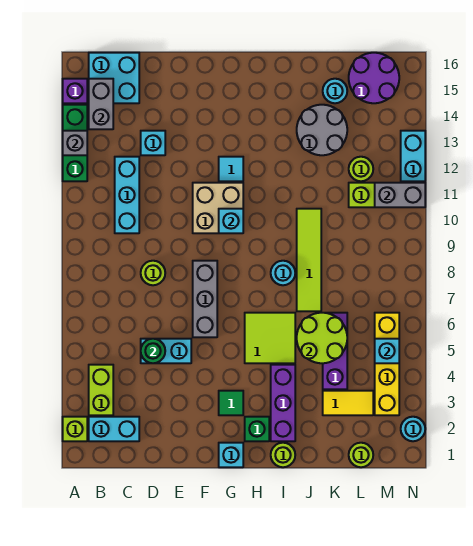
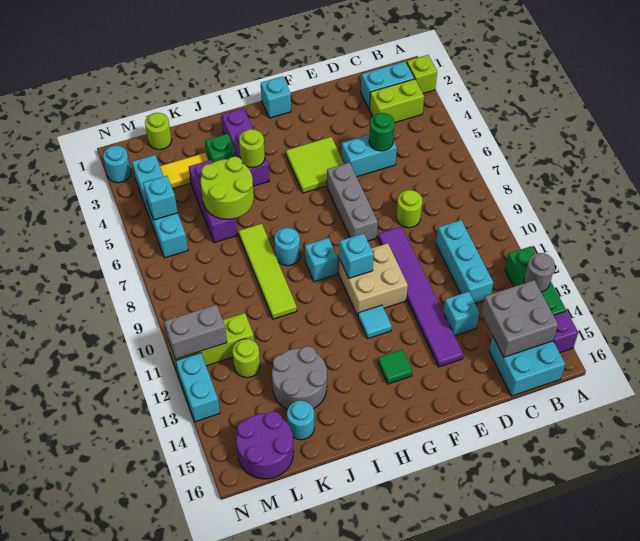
grey 1x1 brick [63,131,87,155] -> grey 1x1 round brick [524,253,555,292]
lime 1x2 brick [89,365,113,415] -> lime 1x2 brick turned to [370,79,424,122]
grey 1x2 brick [89,79,113,129] -> grey 2x2 brick [482,280,558,357]
none -> purple 1x6 tile [378,227,463,367]
green 1x1 tile [219,391,243,415] -> green 1x1 tile moved to [378,350,412,384]
green 1x1 brick [245,417,269,441] -> green 1x1 brick moved to [205,134,236,163]
lime 2x2 tile [245,313,295,363] -> lime 2x2 tile moved to [286,137,344,193]
none -> cyan 1x1 brick [305,238,338,282]
lime 1x1 round brick [271,443,295,467] -> lime 1x1 round brick moved to [239,129,265,168]
yellow 1x4 brick [375,313,399,415] -> cyan 1x4 brick [132,155,188,258]

